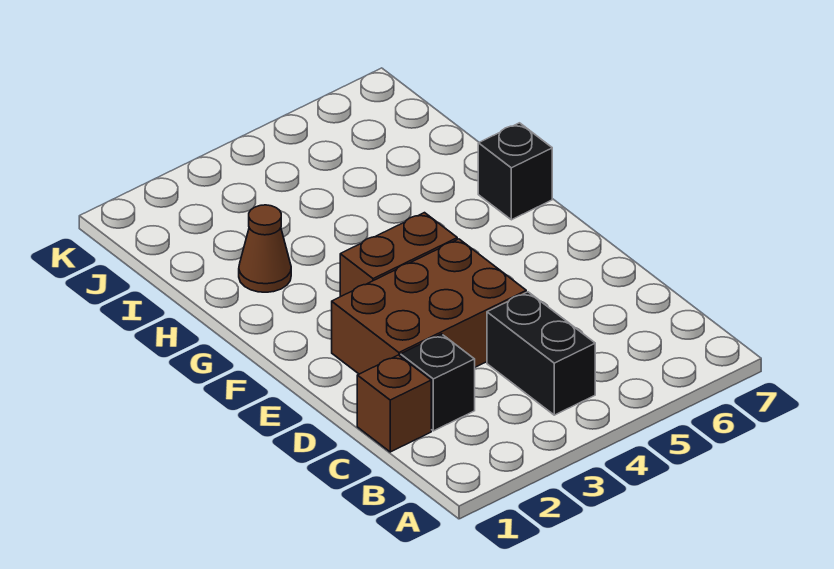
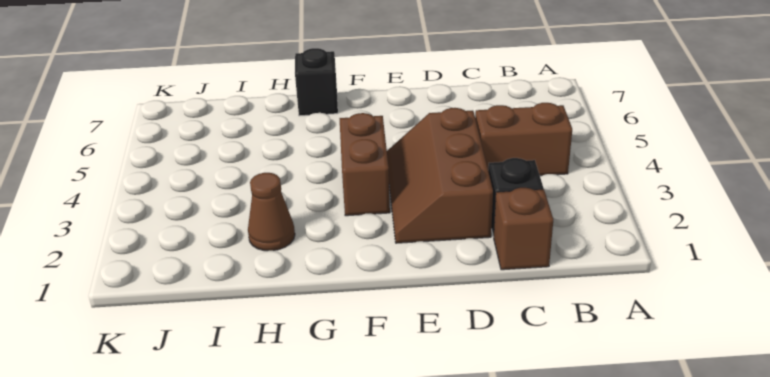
black 1x2 brick [487,292,595,415] -> brown 1x2 brick [475,103,572,176]
brown 2x3 brick [332,239,526,374] -> brown 2x3 slope [387,108,493,243]

